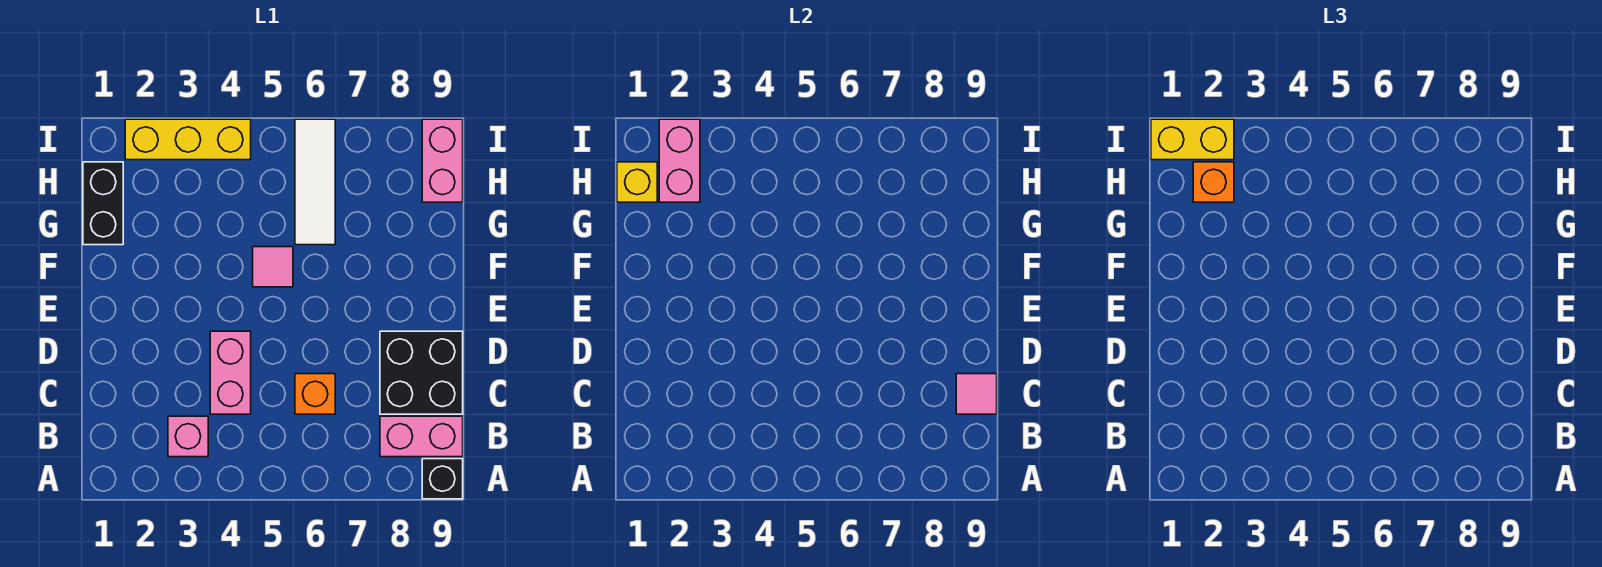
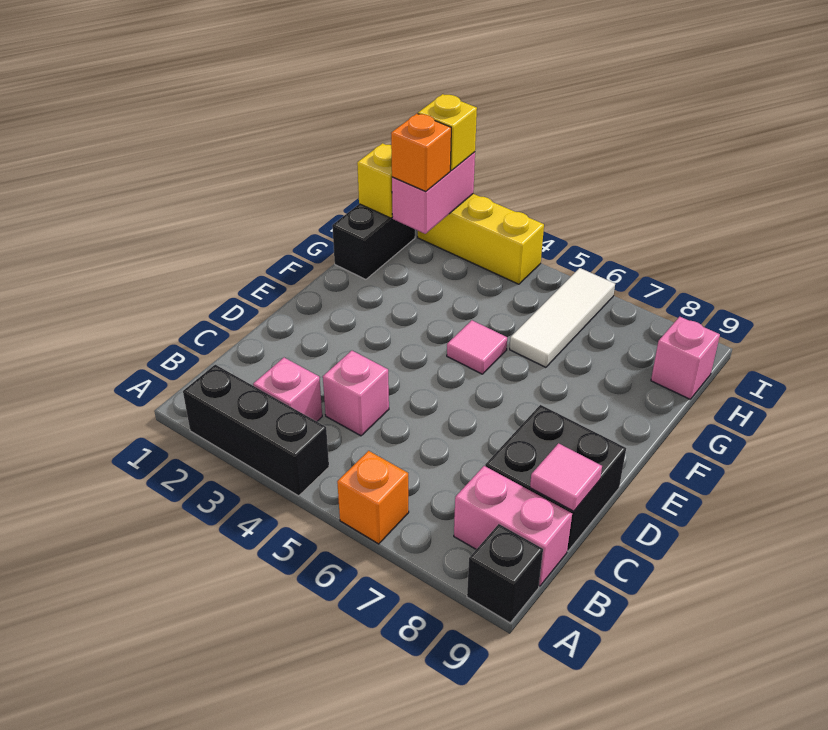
none -> black 1x3 brick [183,365,329,496]
pink 1x2 brick [210,331,251,414] -> pink 1x1 brick [323,351,389,436]
orange 1x1 brick [295,374,335,414] -> orange 1x1 brick moved to [337,451,409,544]
pink 1x2 brick [422,119,463,202] -> pink 1x1 brick [651,317,720,399]
yellow 1x2 brick [1151,119,1234,160] -> yellow 1x1 brick [418,94,477,171]

